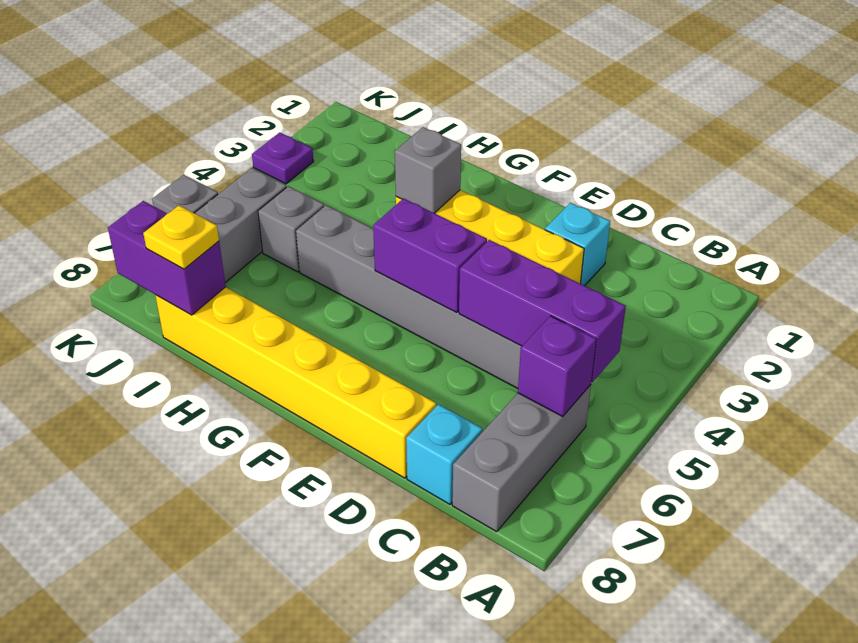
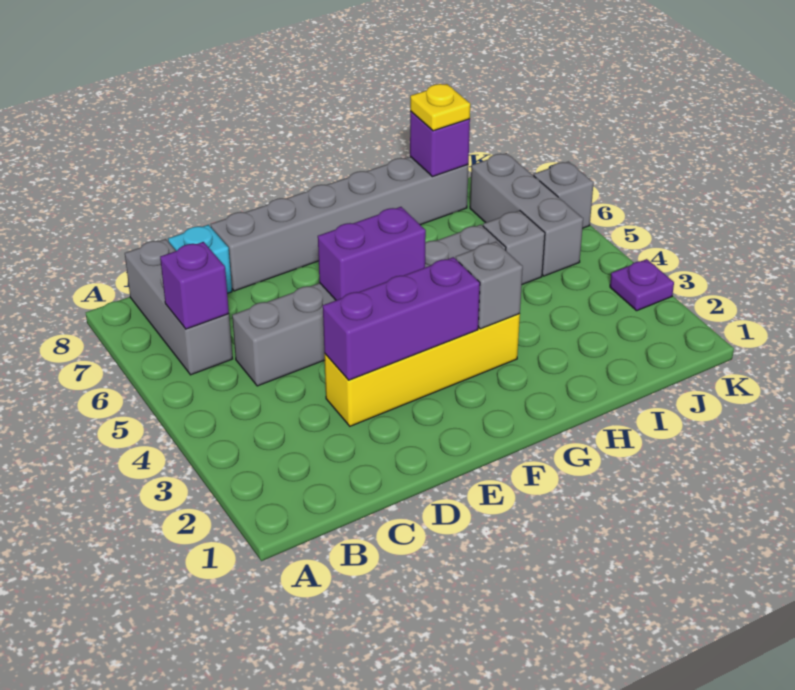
purple 1x3 brick [459,240,626,382] -> purple 1x3 brick moved to [323,257,480,380]
cyan 1x1 brick [545,203,610,286] -> none
yellow 1x6 brick [155,287,436,478] -> grey 1x6 brick [211,157,468,291]
purple 1x2 brick [108,201,226,315] -> purple 1x1 brick [410,111,470,177]

